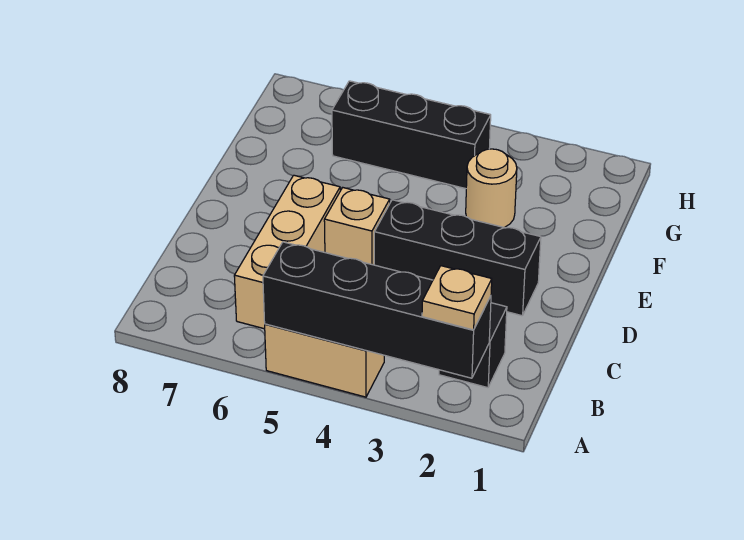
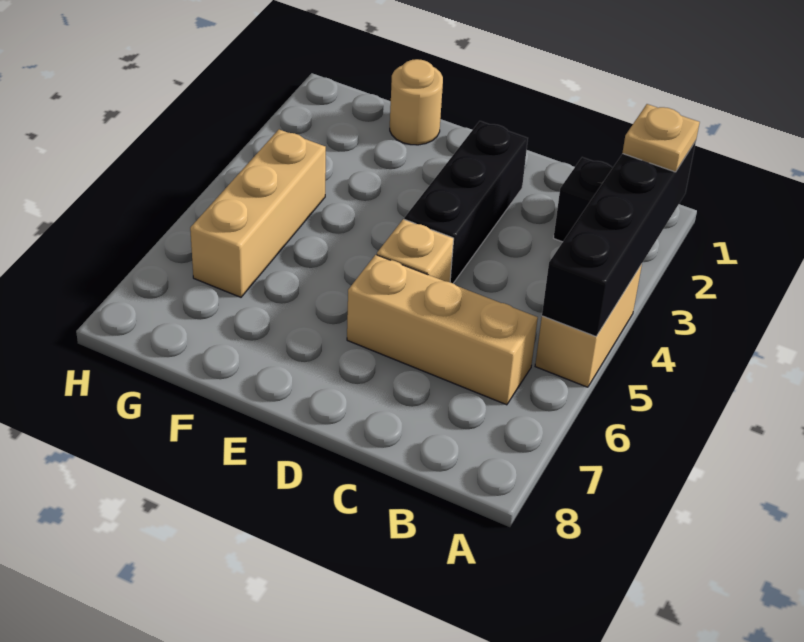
tan 1x1 round brick [466,149,517,228] -> tan 1x1 round brick moved to [390,59,443,145]
black 1x3 brick [332,81,491,189] -> tan 1x3 brick [190,129,326,297]

